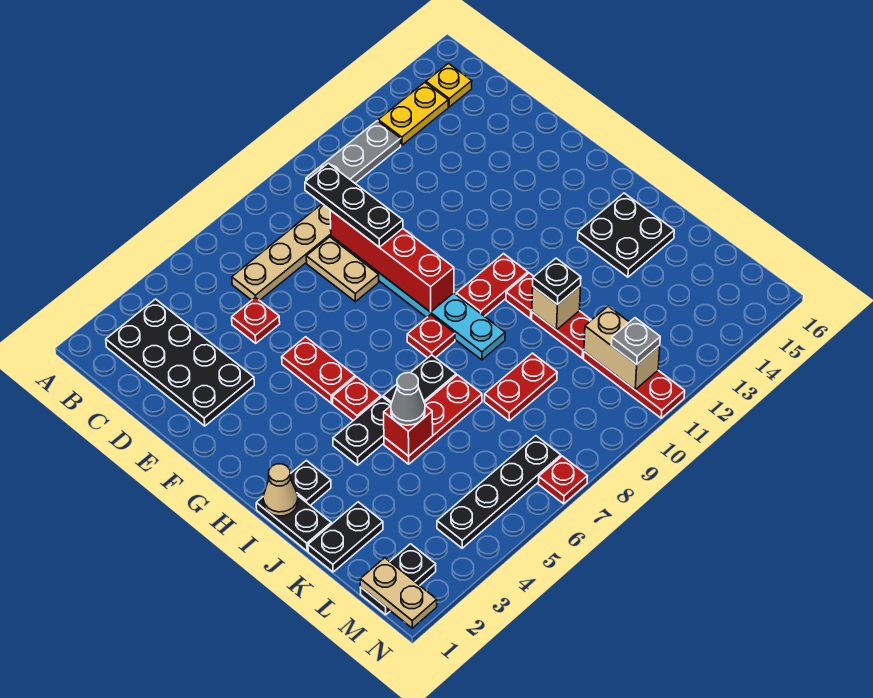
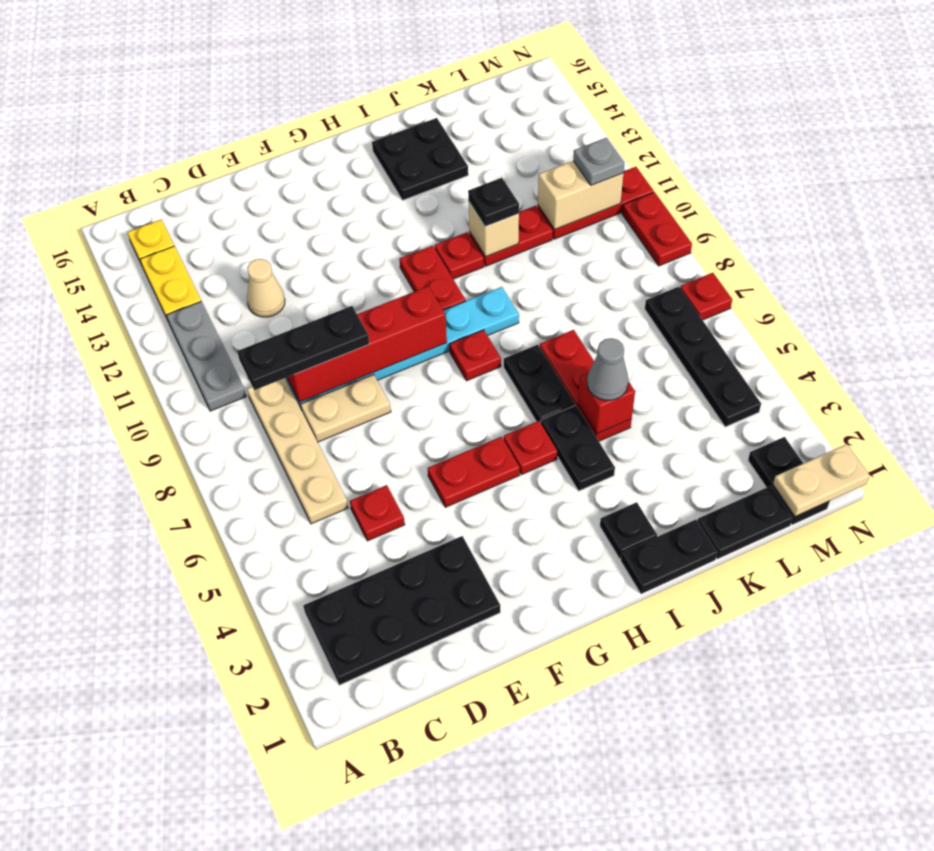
tan 1x1 cone [263,464,298,516] -> tan 1x1 cone moved to [247,259,285,317]
black 1x2 plate [308,502,383,572] -> black 1x2 plate turned to [698,486,793,559]
red 1x2 plate [484,353,557,421] -> red 1x2 plate moved to [622,192,692,266]

